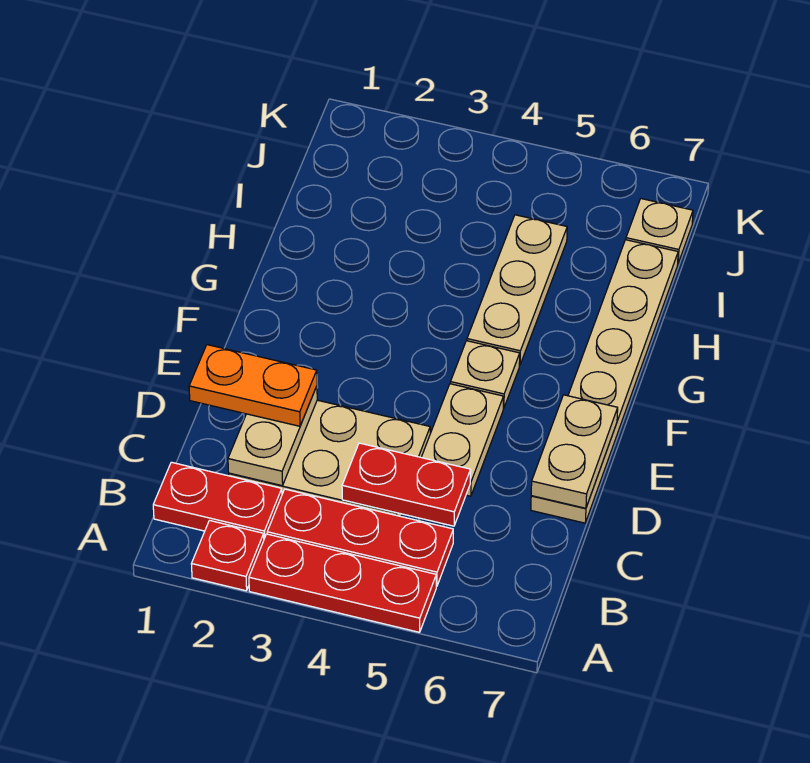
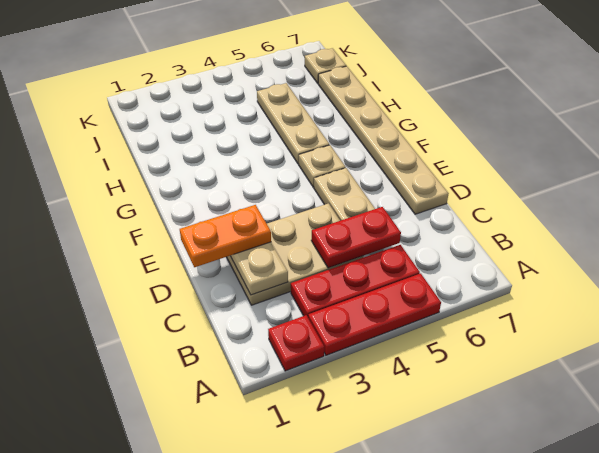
red 1x2 plate [153,462,282,539] -> none
tan 1x2 plate [531,395,618,508] -> none

